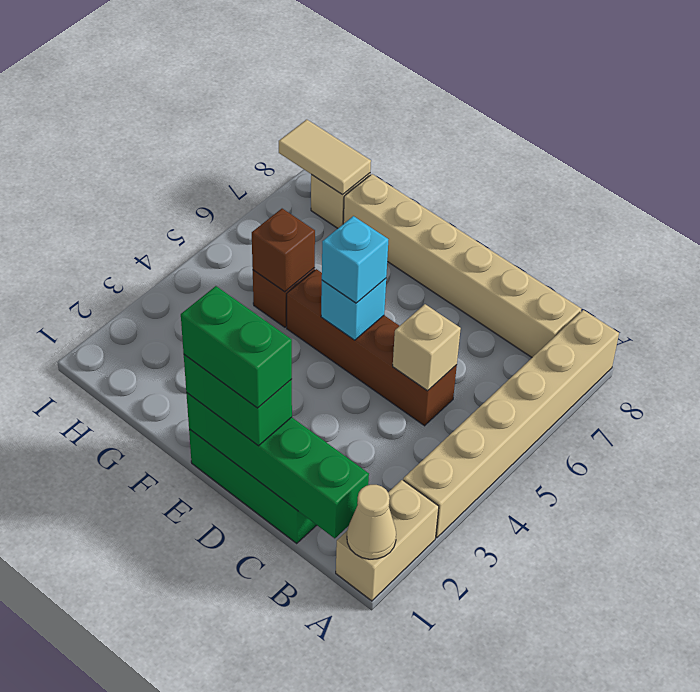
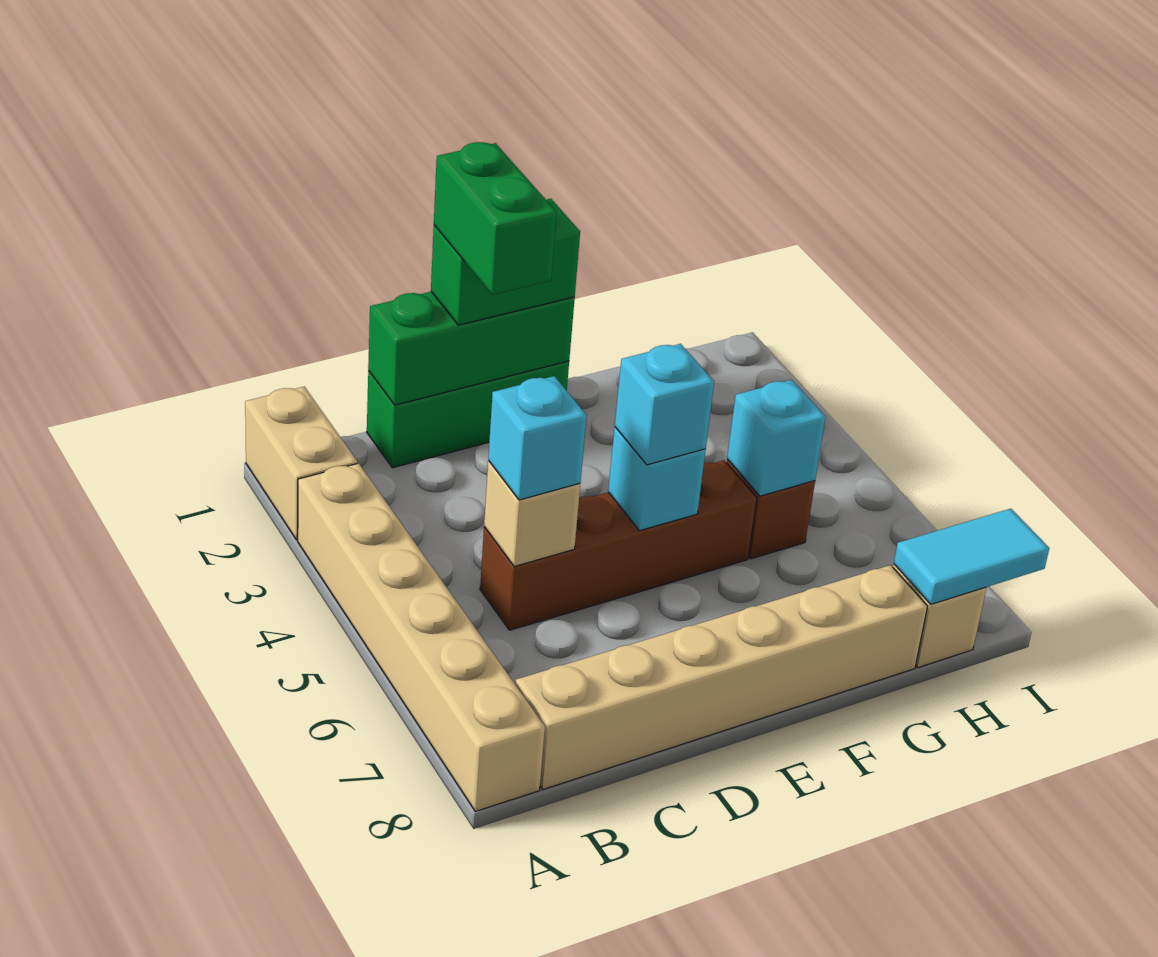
tan 1x1 cone [347,485,396,559] -> none
green 1x4 brick [186,393,369,538] -> green 1x3 brick [368,292,575,405]
none -> cyan 1x1 brick [488,376,587,500]
green 1x2 brick [181,286,292,408] -> green 1x2 brick turned to [434,142,557,295]
brown 1x1 brick [252,209,315,292] -> cyan 1x1 brick [727,380,826,496]
tan 1x2 tile [279,120,371,194] -> cyan 1x2 tile [894,509,1049,604]

